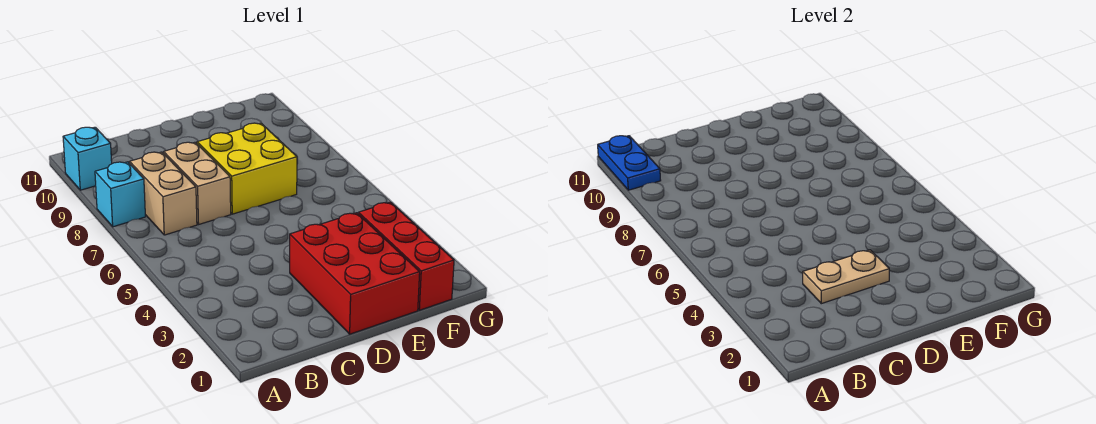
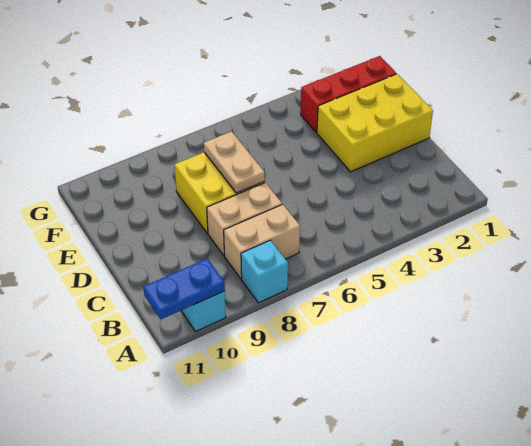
tan 1x2 plate [803,250,889,304] -> tan 1x2 plate moved to [204,131,265,193]
red 2x3 brick [290,213,420,334] -> yellow 2x3 brick [317,74,433,172]

